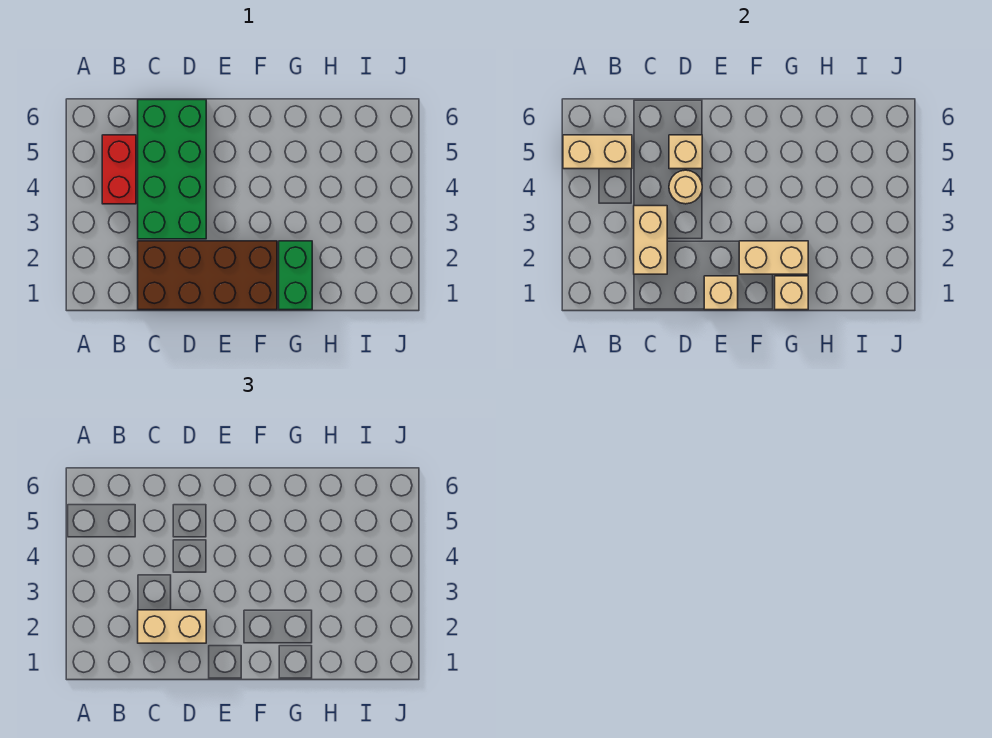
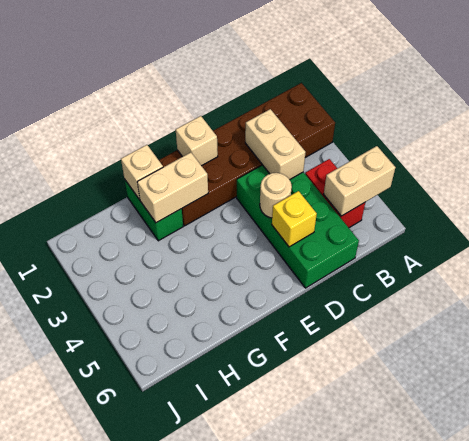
brown 2x4 brick [138,241,277,310] -> brown 2x6 brick [159,83,335,226]
tan 1x2 brick [138,610,206,643] -> none
tan 1x1 brick [669,135,702,169] -> yellow 1x1 brick [272,191,317,247]

